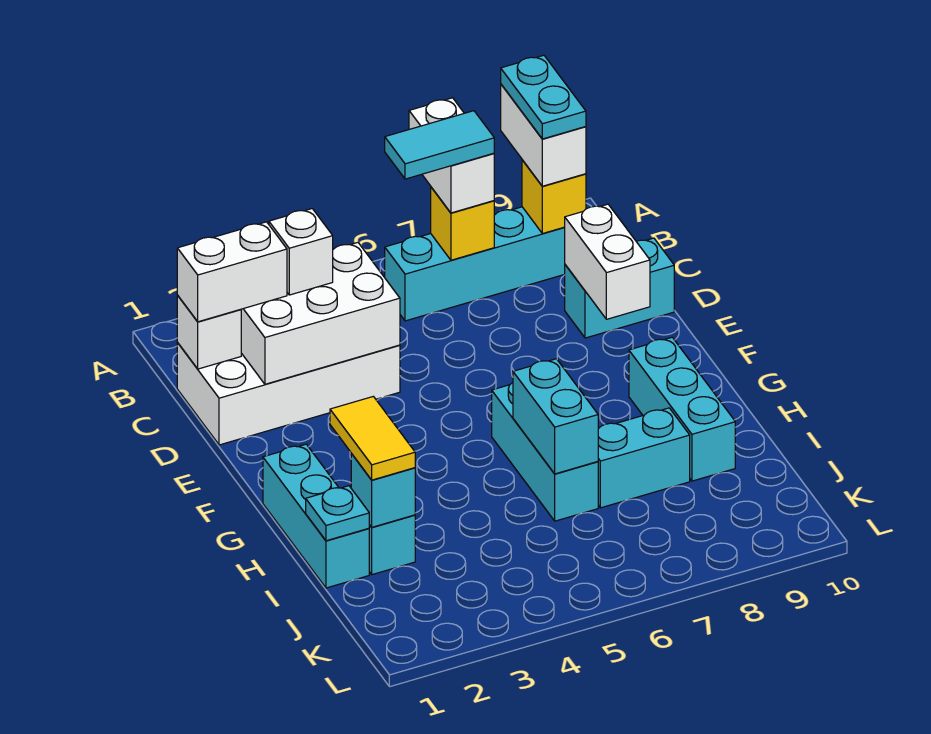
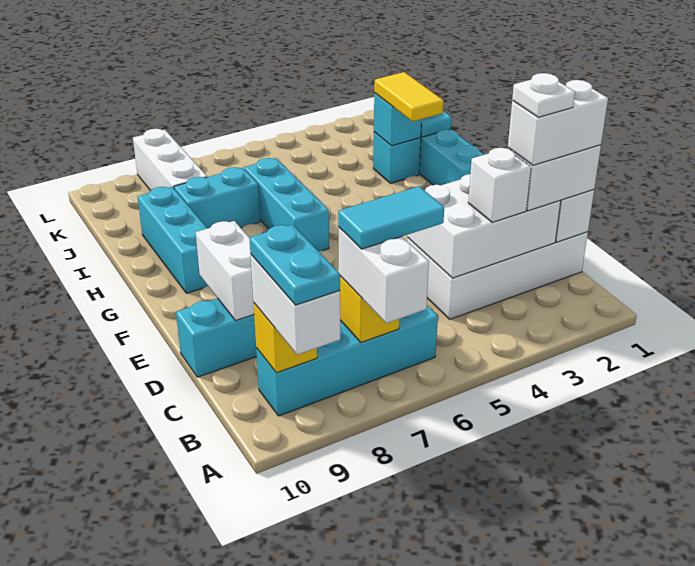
none -> white 1x2 brick [508,80,608,165]
none -> white 1x1 plate [512,73,575,117]
cyan 1x2 brick [513,359,598,474] -> none
none -> white 1x3 brick [133,129,207,191]

